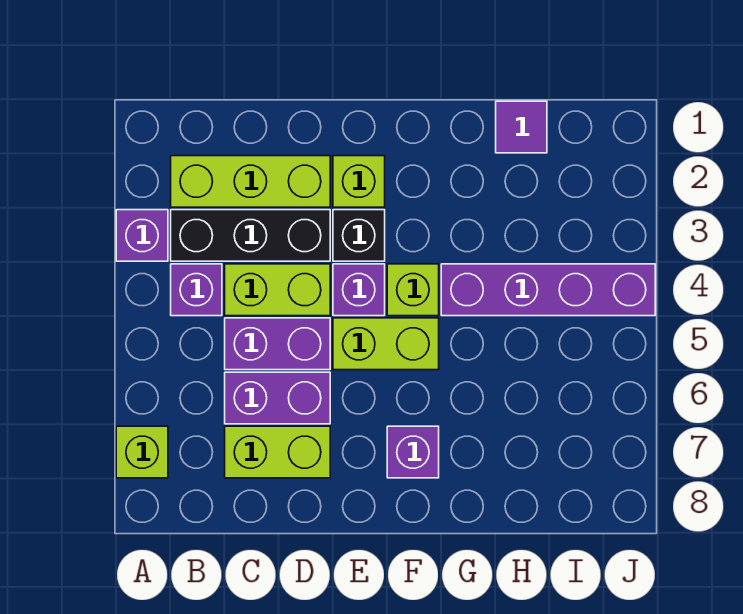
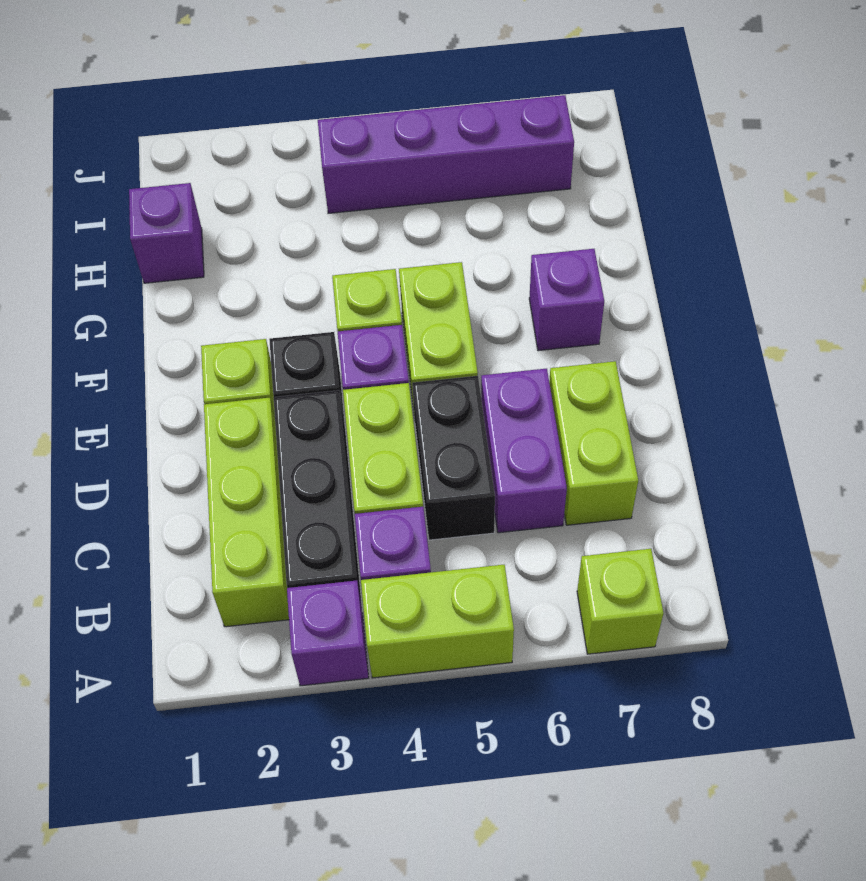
none -> lime 1x2 brick [361,565,514,678]
purple 1x2 brick [225,318,330,370] -> black 1x2 brick [412,376,495,540]
purple 1x4 brick [441,264,655,316] -> purple 1x4 brick turned to [318,95,574,213]
purple 1x1 tile [496,101,547,153] -> purple 1x1 brick [129,183,204,283]

